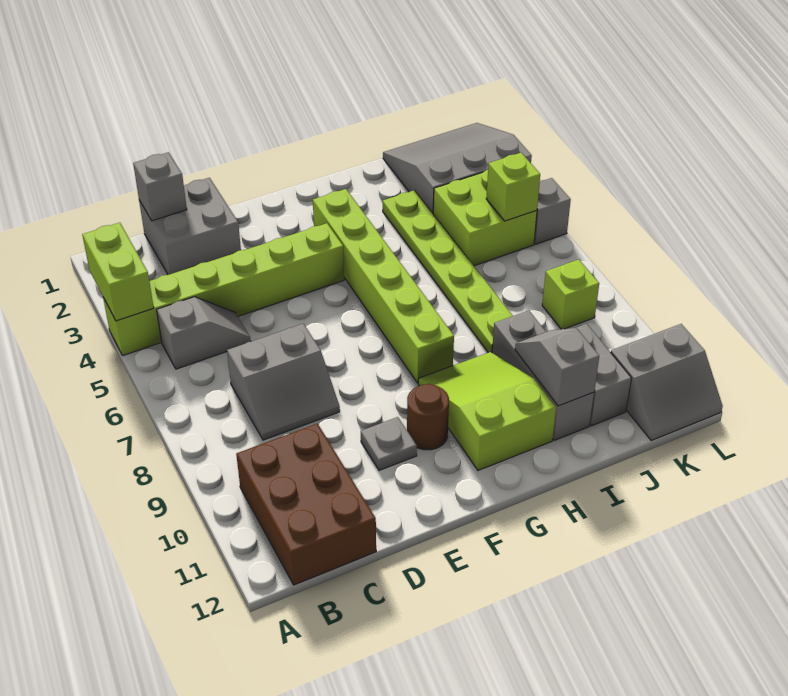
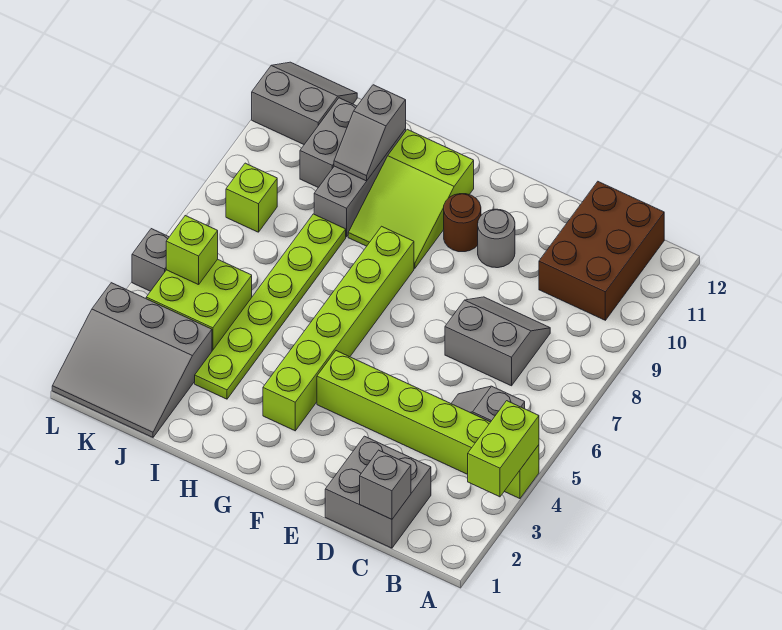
grey 1x1 plate [361,417,417,470] -> grey 1x1 round brick [478,209,515,268]

